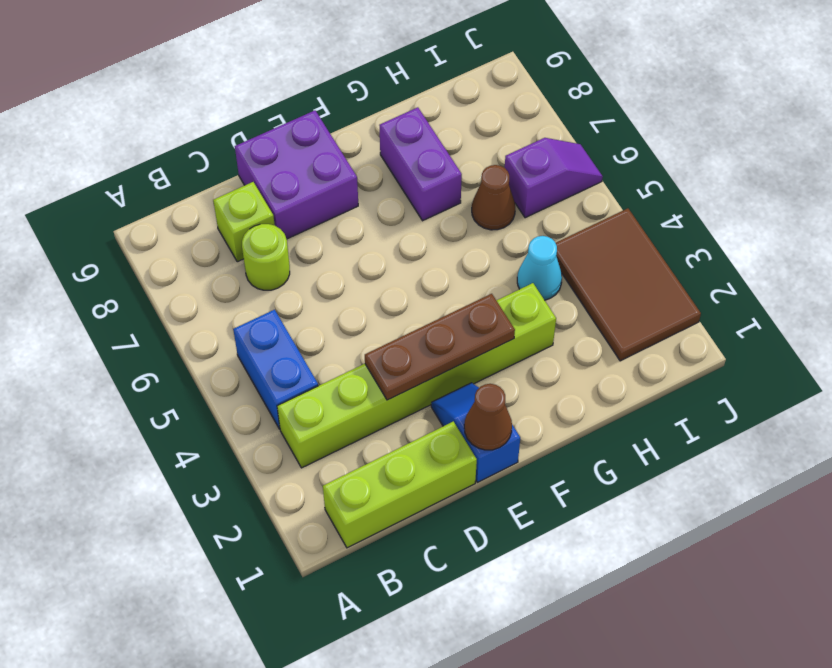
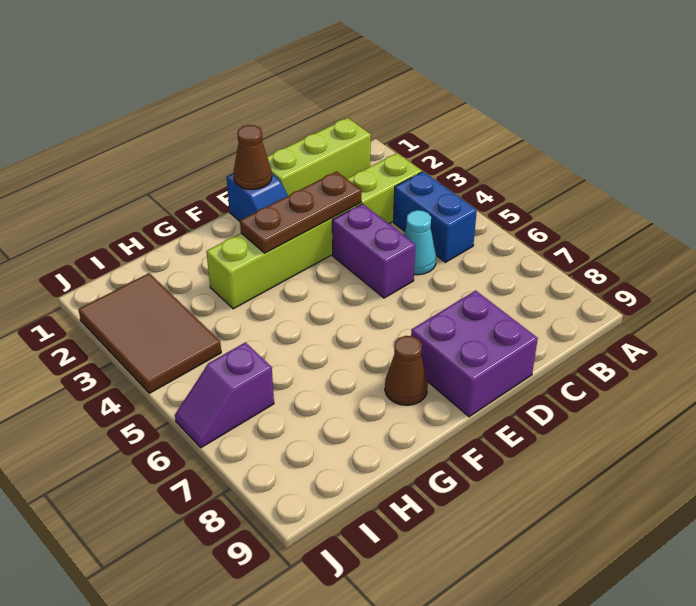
lime 1x1 round brick [242,224,290,290] -> none
lime 1x1 brick [213,182,275,262] -> none
purple 1x2 brick [379,107,462,221] -> purple 1x2 brick moved to [332,204,416,298]
cyan 1x1 cone [517,236,562,300] -> cyan 1x1 cone moved to [404,210,436,275]
brown 1x1 cone [472,165,515,230] -> brown 1x1 cone moved to [385,336,428,405]

